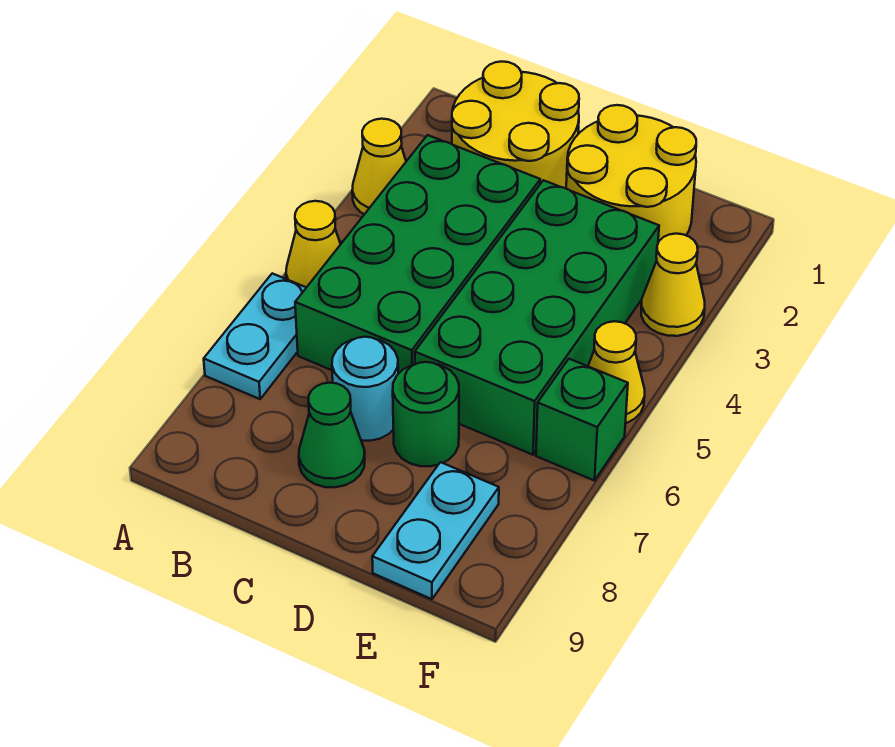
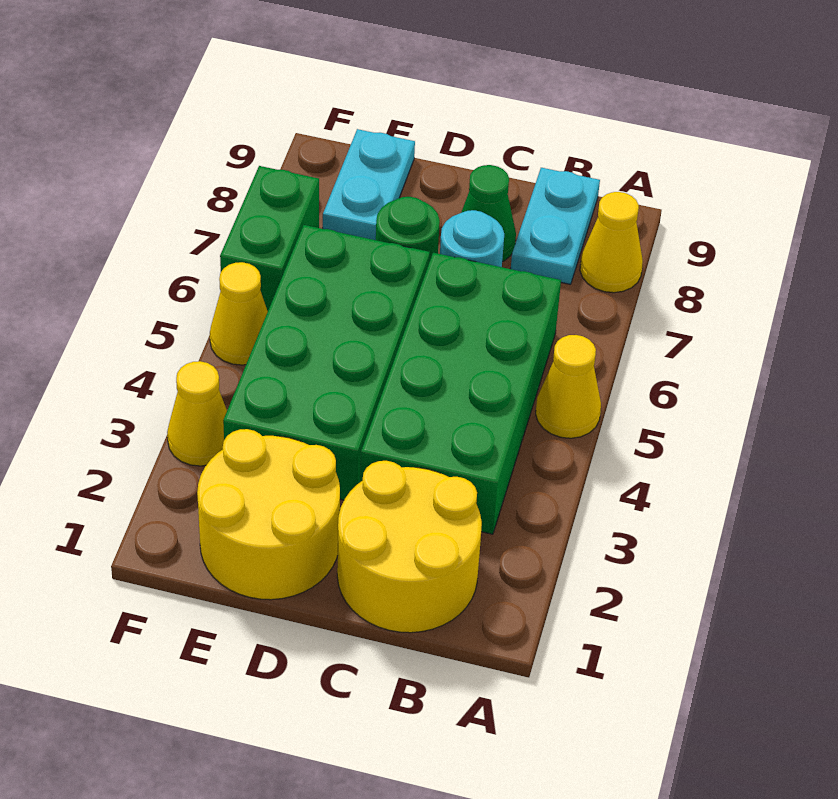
yellow 1x1 cone [352,119,406,214] -> yellow 1x1 cone moved to [580,192,643,293]
cyan 1x2 plate [204,273,306,399] -> cyan 1x2 plate moved to [511,168,600,284]
green 1x1 brick [536,359,628,481] -> green 1x2 brick [220,166,319,311]

